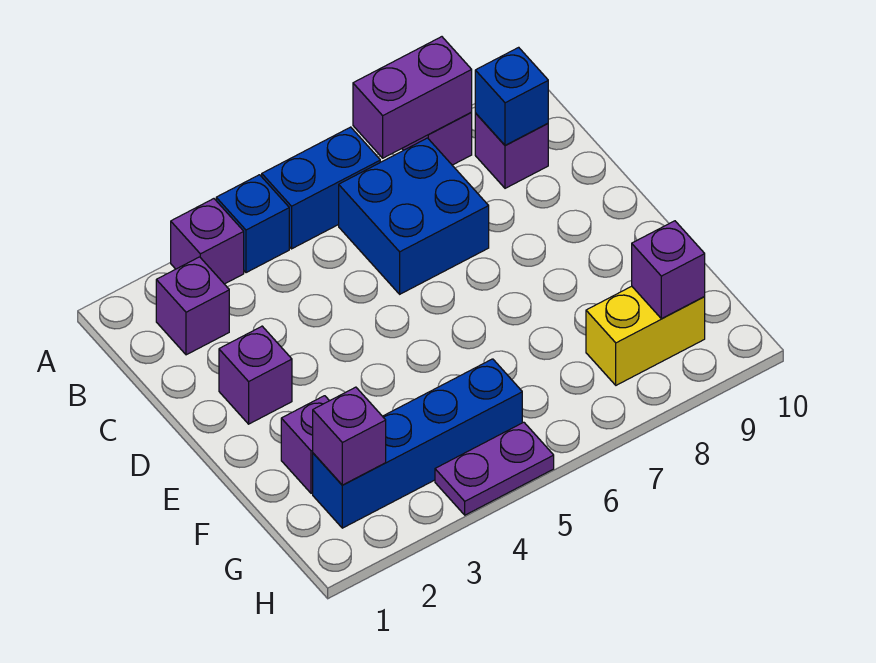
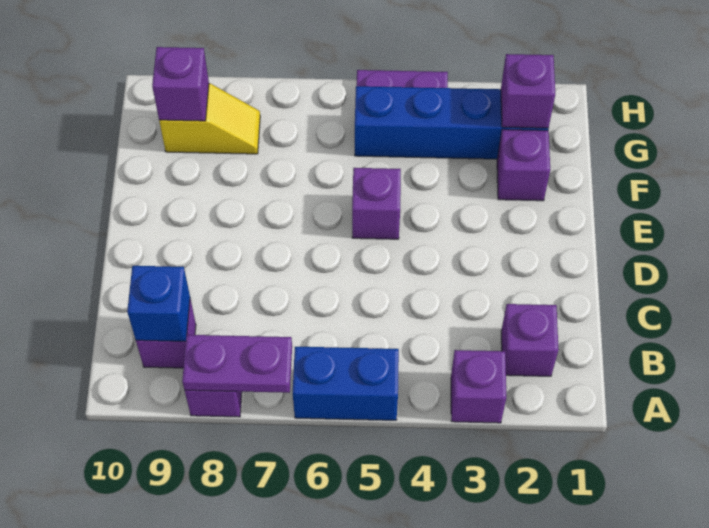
blue 1x1 brick [216,175,289,273] -> none
purple 1x2 brick [353,37,472,158] -> purple 1x2 plate [182,335,292,393]
blue 2x2 brick [339,138,489,294] -> none
purple 1x1 brick [219,326,292,424] -> purple 1x1 brick moved to [352,168,401,239]
yellow 1x2 brick [586,286,705,385] -> yellow 1x2 slope [159,83,260,154]

